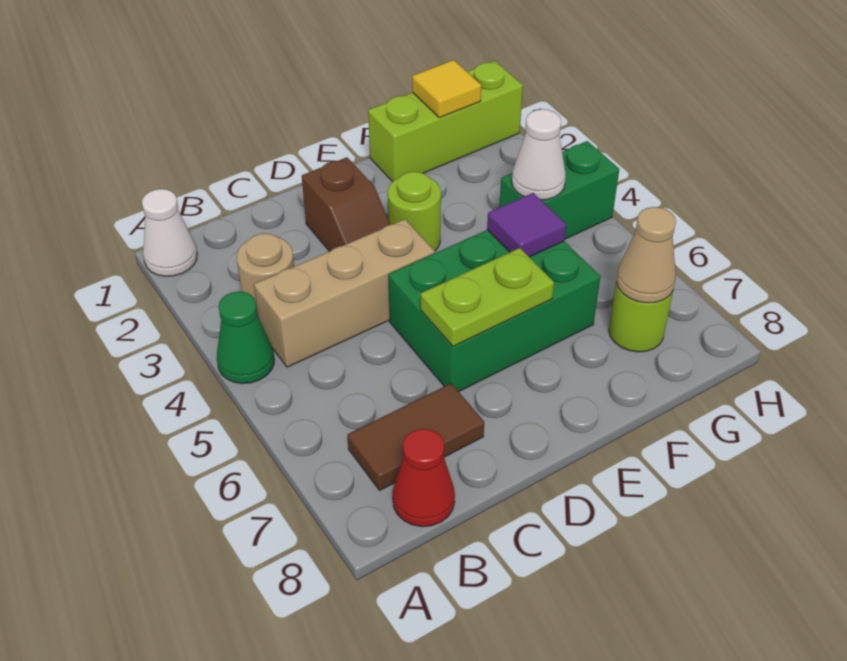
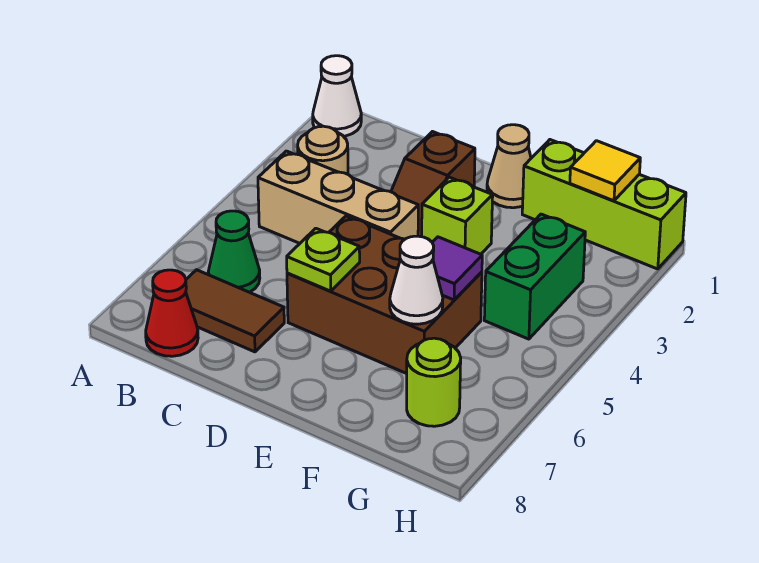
green 1x1 cone [217,291,274,384] -> green 1x1 cone moved to [208,211,260,292]
green 2x3 brick [388,230,601,392] -> brown 2x3 brick [287,216,482,374]
lime 1x2 plate [421,248,554,346] -> lime 1x1 plate [287,228,360,291]
lime 1x1 round brick [388,172,441,251] -> lime 1x1 brick [422,177,493,254]
green 1x2 brick [500,141,619,239] -> green 1x2 brick turned to [484,214,585,339]
white 1x1 cone [512,109,566,200] -> white 1x1 cone moved to [390,236,443,324]
tan 1x1 cone [616,207,676,303] -> tan 1x1 cone moved to [487,125,531,208]

